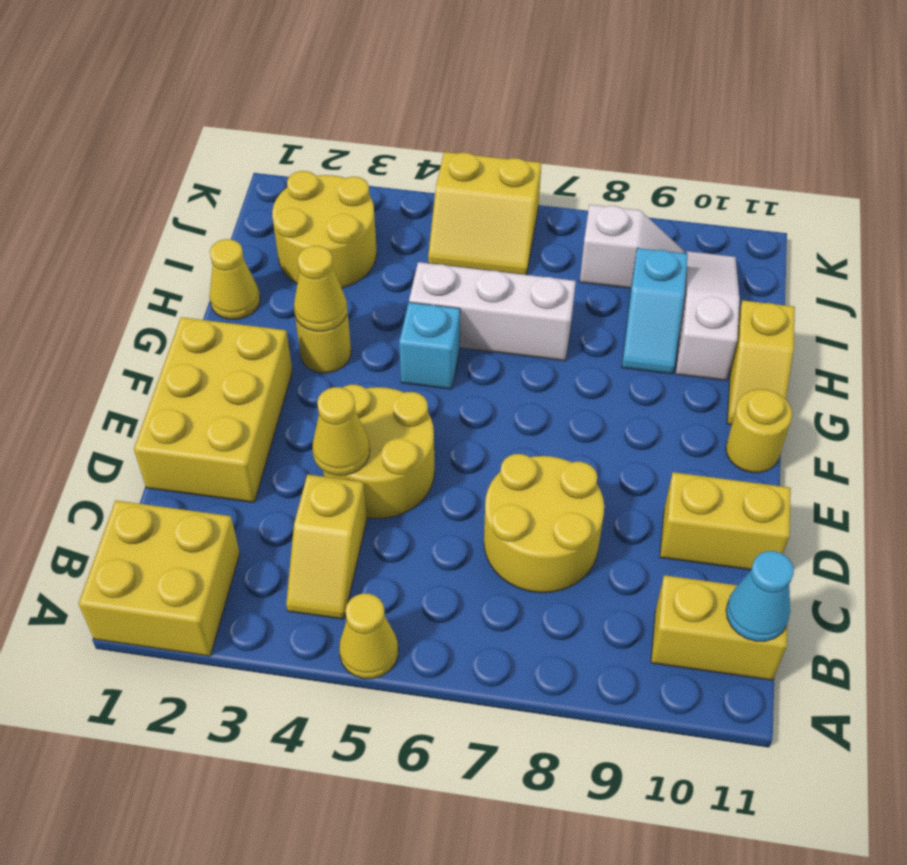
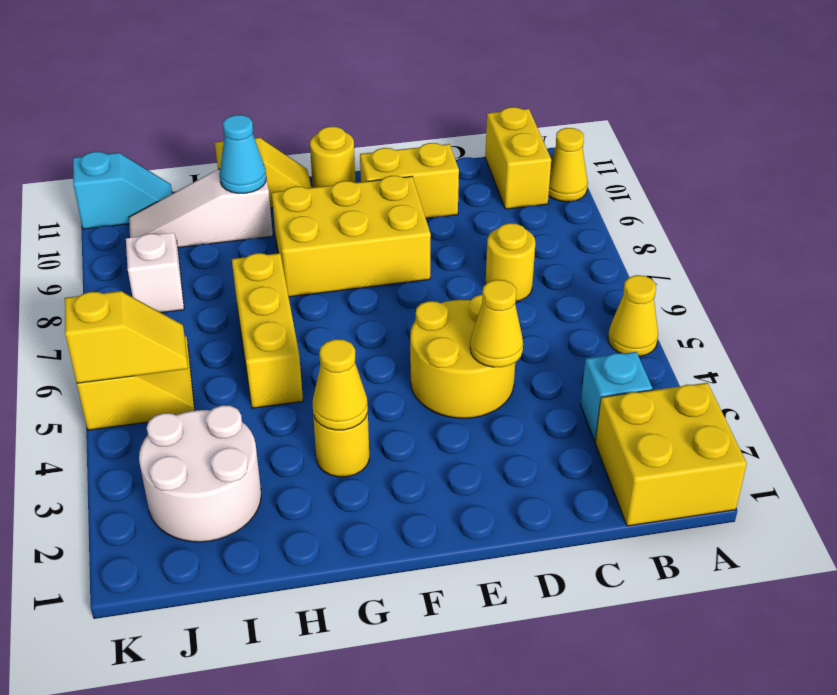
yellow 1x2 slope [286,474,367,619] -> yellow 1x2 slope moved to [65,291,188,383]
cyan 1x1 cone [726,551,794,641] -> cyan 1x1 cone moved to [220,115,266,193]
yellow 2x2 round brick [484,454,604,593] -> yellow 1x1 round brick [485,223,535,301]
yellow 2x3 brick [134,317,292,503] -> yellow 2x3 brick moved to [272,176,431,297]
yellow 1x2 brick [660,472,791,570] -> yellow 1x2 brick turned to [360,143,459,218]
cyan 1x1 brick [399,302,460,389] -> cyan 1x1 brick moved to [580,352,652,442]
yellow 1x1 cone [209,239,260,319] -> yellow 1x1 cone moved to [549,128,588,202]
white 1x3 brick [409,262,576,361] -> yellow 1x3 brick [232,253,303,408]
cyan 1x2 slope [622,248,688,374] -> cyan 1x2 slope moved to [73,152,172,229]
yellow 2x2 round brick [272,171,377,288] -> white 2x2 round brick [139,405,261,542]

